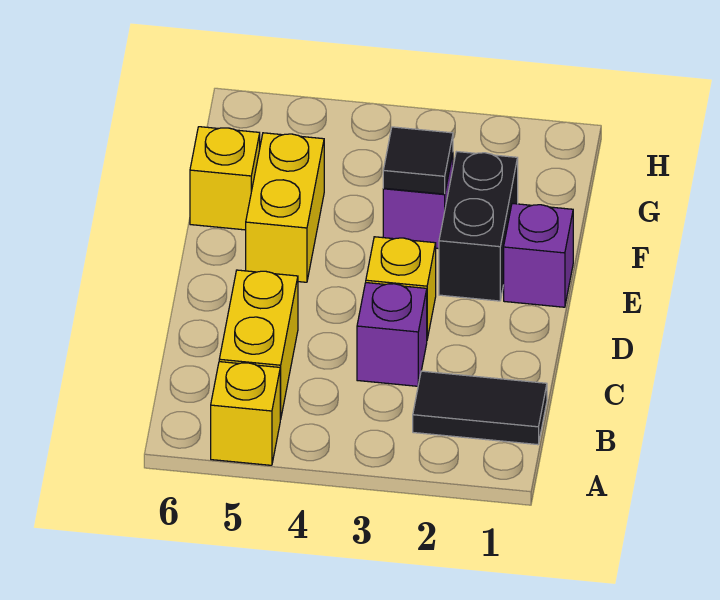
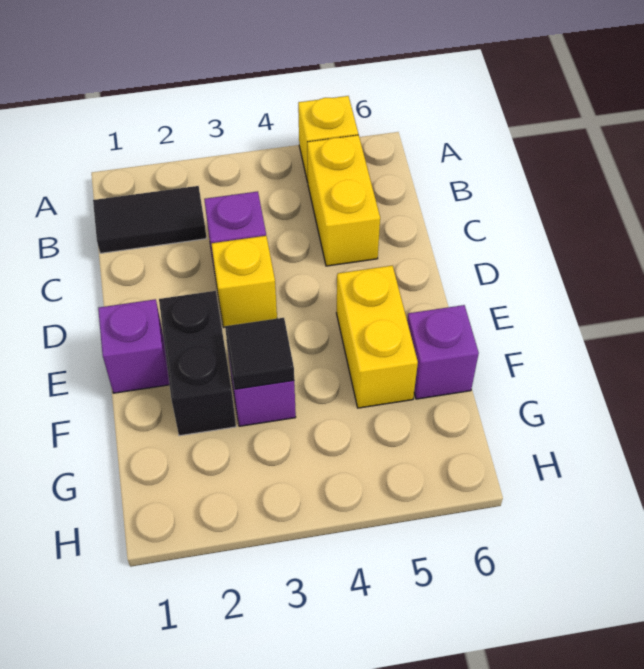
yellow 1x1 brick [190,127,260,230] -> purple 1x1 brick [407,305,479,399]

